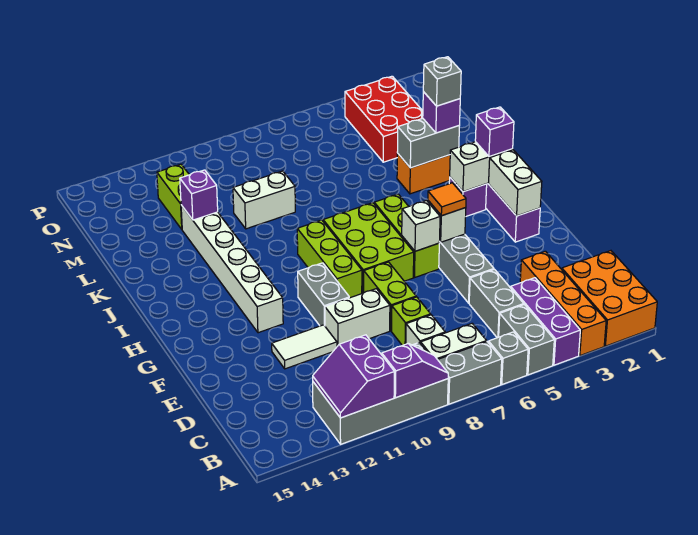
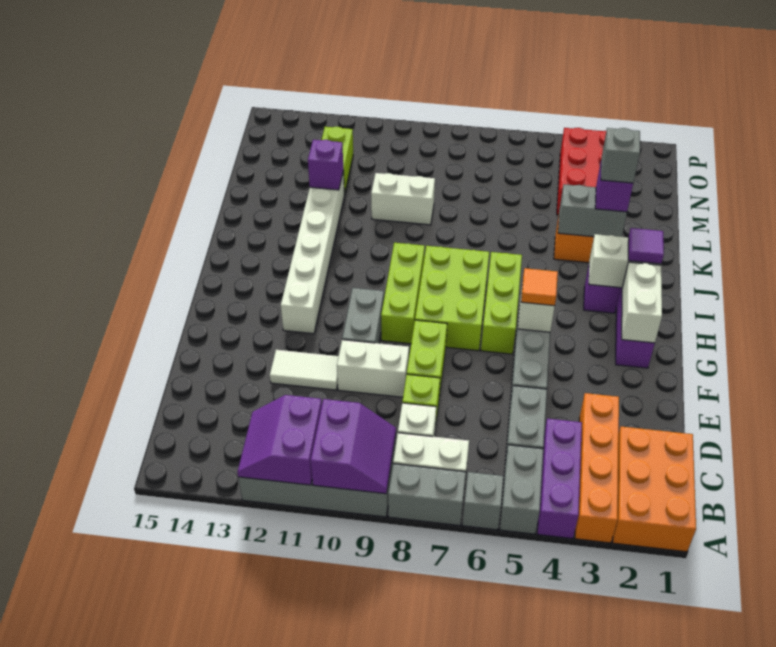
purple 1x2 slope [382,343,448,398] -> purple 2x2 slope [311,399,396,494]
white 1x1 brick [402,201,440,251] -> none
purple 1x1 brick [475,107,514,157] -> purple 1x1 tile [628,228,664,264]

